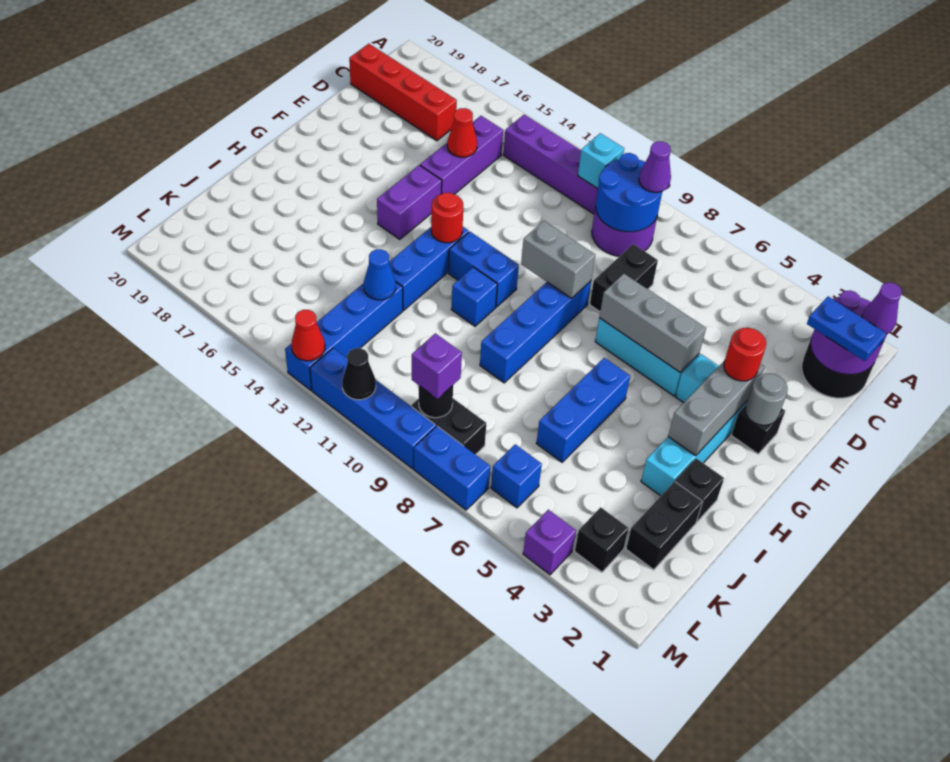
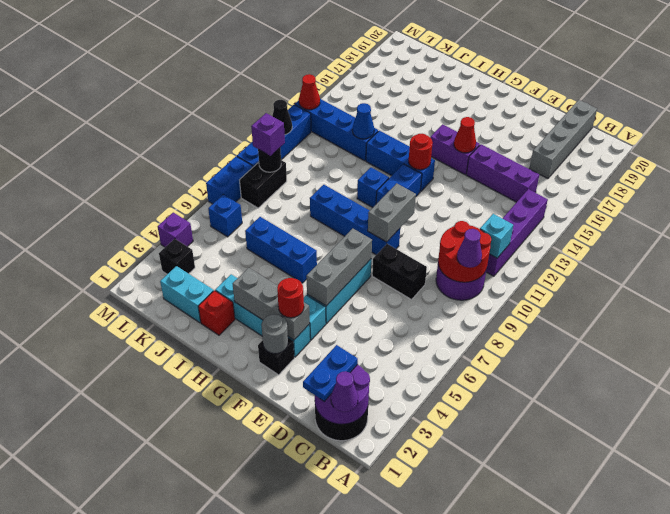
blue 2x2 round brick [596,153,662,232] -> red 2x2 round brick [438,221,491,282]
red 1x4 brick [349,44,457,141] -> grey 1x4 brick [529,100,597,179]
red 1x1 cone [447,108,477,157] -> red 1x1 cone moved to [454,117,476,153]
black 1x1 brick [675,458,724,522] -> red 1x1 brick [198,291,235,335]
black 1x2 brick [626,481,703,570] -> cyan 1x2 brick [160,266,214,323]

